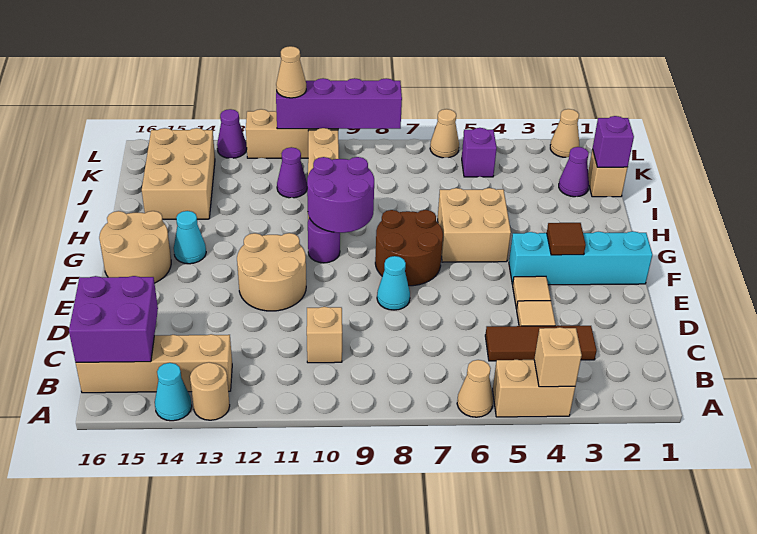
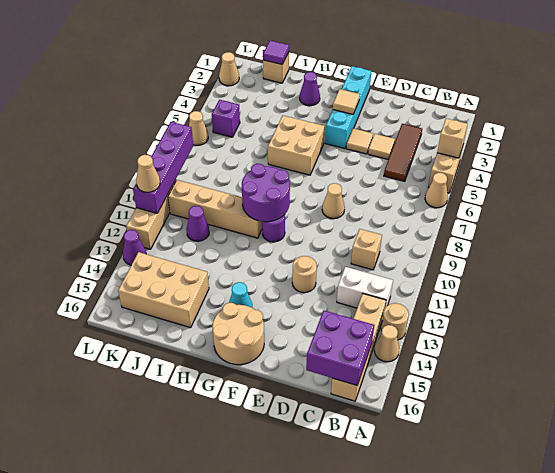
cyan 1x1 cone [155,363,192,421] -> tan 1x1 cone [374,325,399,362]
none -> white 1x2 brick [337,267,393,308]
cyan 1x1 cone [377,256,410,310] -> tan 1x1 cone [322,183,345,219]
tan 2x2 round brick [237,233,306,311] -> tan 1x1 round brick [292,256,317,293]
brown 1x1 tile [547,223,586,255] -> tan 1x1 tile [333,89,360,114]
brown 2x2 round brick [375,210,443,286] -> none
purple 1x1 brick [593,116,634,167] -> purple 1x1 tile [263,41,289,64]
purple 1x1 cone [559,147,589,197] -> purple 1x1 cone moved to [299,72,320,106]

